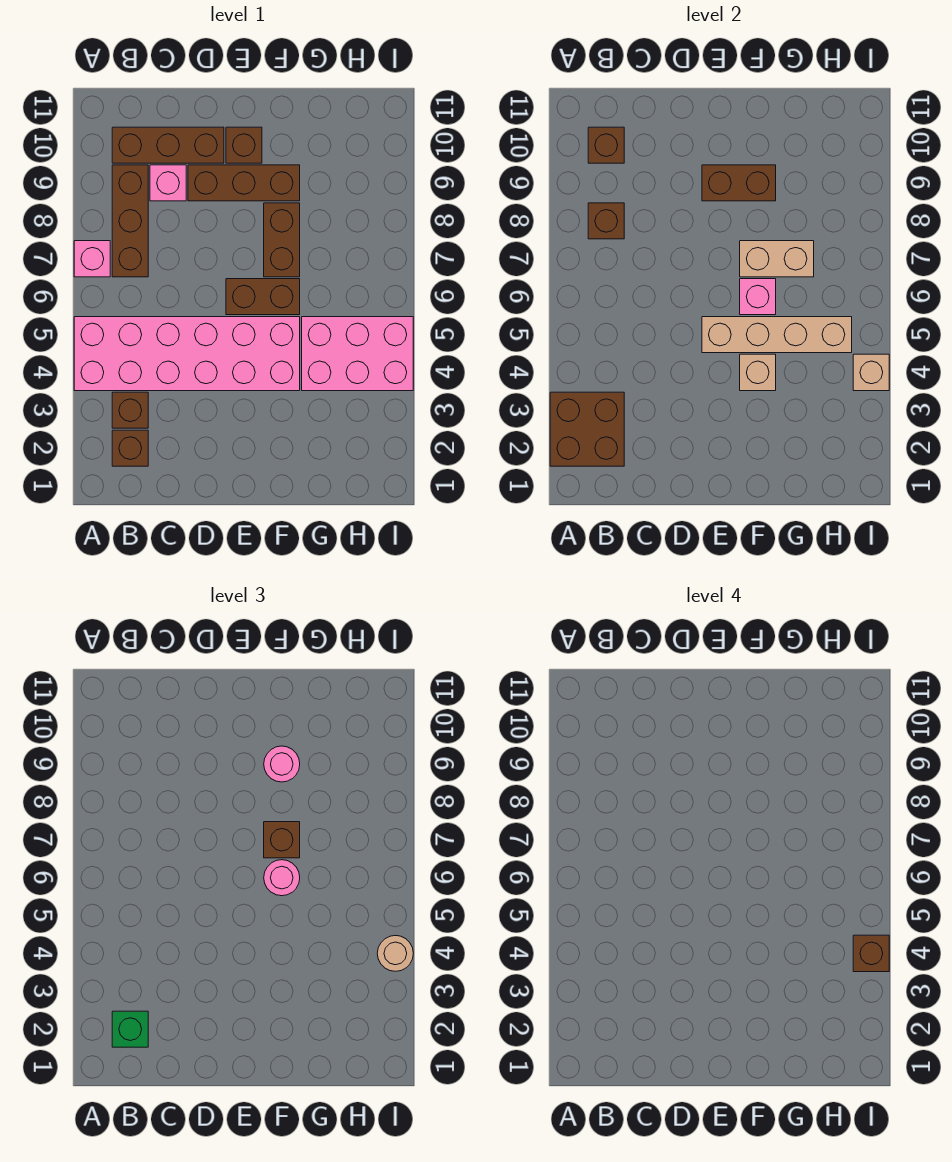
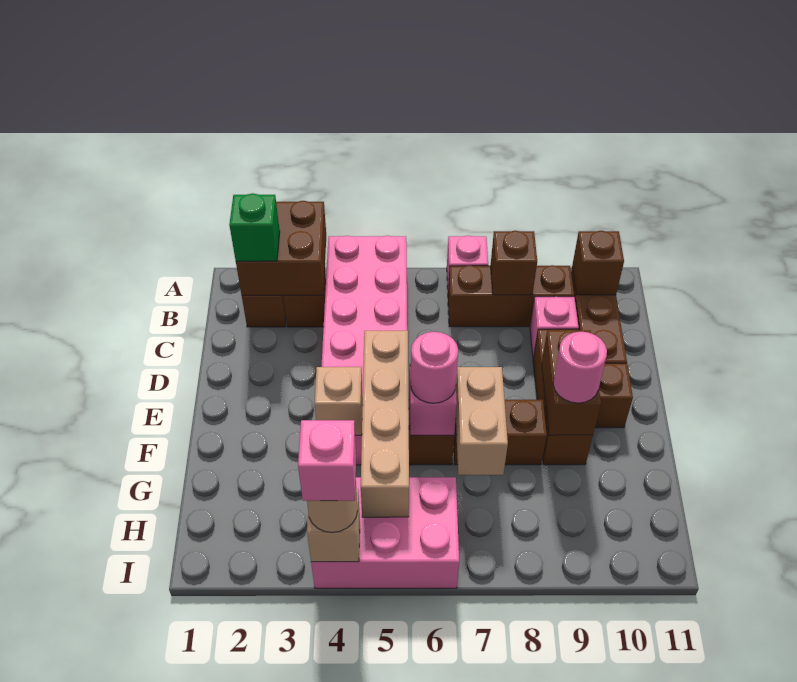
brown 1x1 brick [264,822,300,858] -> none
pink 2x3 brick [302,317,413,391] -> pink 2x3 brick turned to [311,477,459,588]
brown 1x1 brick [853,935,889,972] -> pink 1x1 brick [298,420,356,501]

